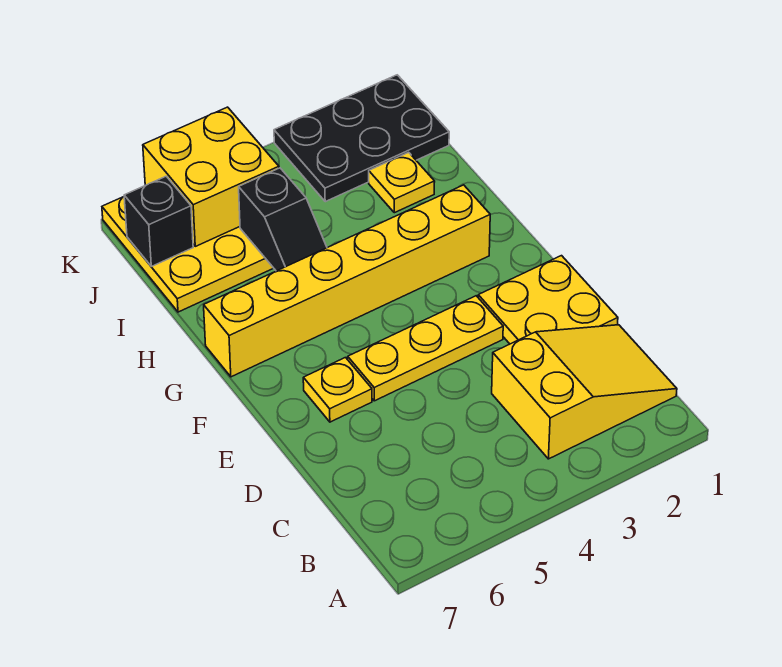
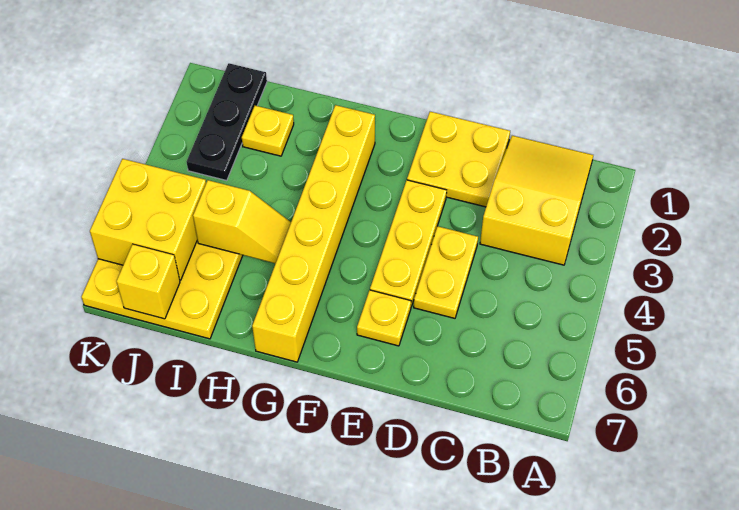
none -> yellow 1x2 plate [414,226,478,318]
black 1x2 slope [239,168,327,271] -> yellow 1x2 slope [193,180,291,263]
black 2x3 plate [274,75,449,202] -> black 1x3 plate [187,63,267,181]
black 1x1 brick [124,176,193,266] -> yellow 1x1 brick [116,244,180,319]

